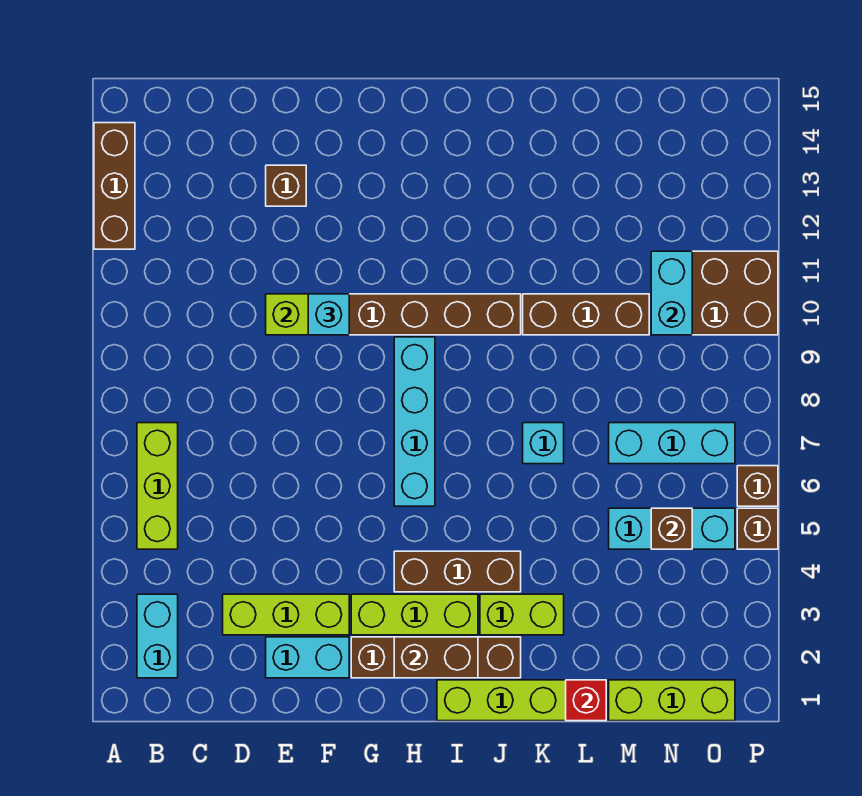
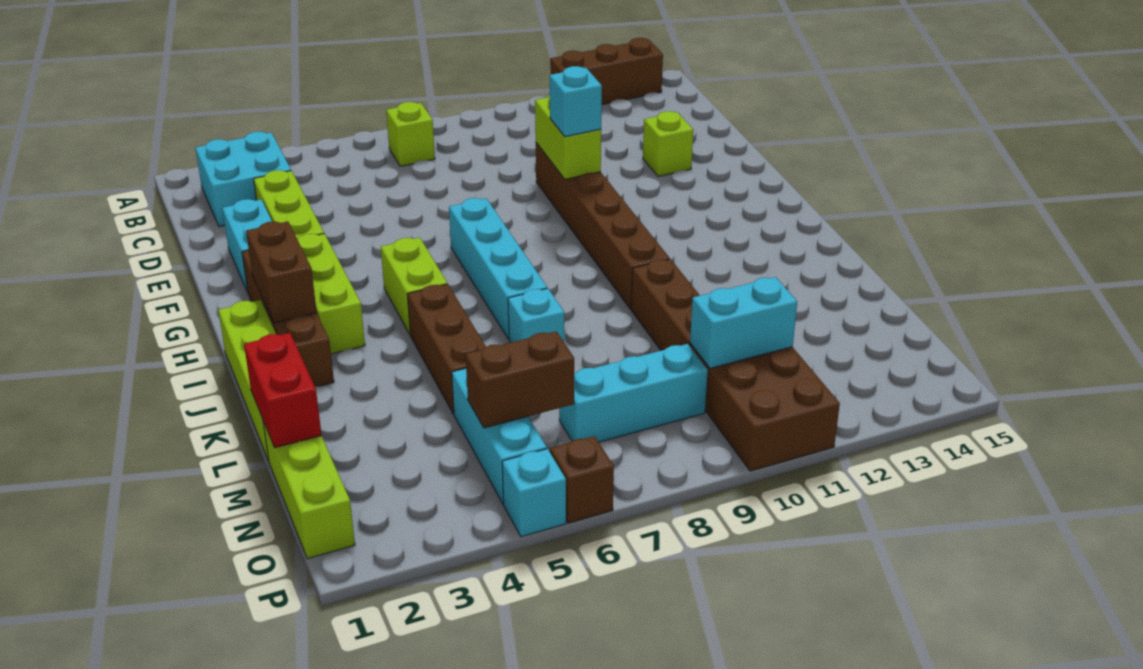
cyan 1x2 brick [137,594,178,678] -> cyan 2x2 brick [196,132,291,227]
lime 1x3 brick [137,423,178,549] -> lime 1x1 brick [386,102,435,166]
brown 1x1 brick [266,165,306,206] -> lime 1x1 brick [643,111,693,176]
brown 1x3 brick [394,551,521,592] -> brown 1x3 brick moved to [407,284,486,414]
cyan 1x4 brick [394,337,435,506] -> cyan 1x4 brick turned to [449,198,547,339]
lime 1x2 brick [480,594,564,635] -> lime 1x2 brick moved to [381,238,447,334]
red 1x1 brick [566,680,606,721] -> red 1x2 brick [244,333,322,448]
cyan 1x3 brick [609,423,735,464] -> cyan 1x3 brick turned to [559,344,708,442]
brown 1x1 brick [651,508,692,549] -> brown 1x2 brick [466,331,574,428]
brown 1x1 brick [737,508,778,549] -> cyan 1x1 brick [502,449,566,537]

